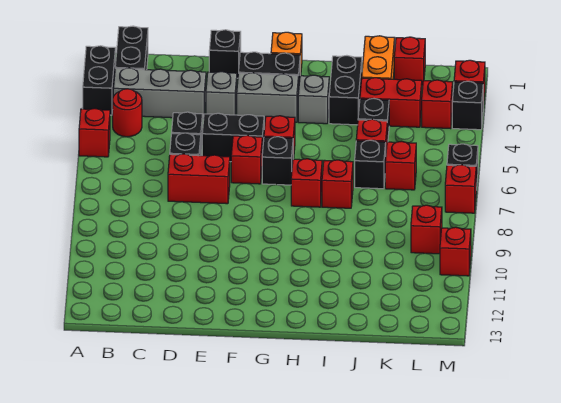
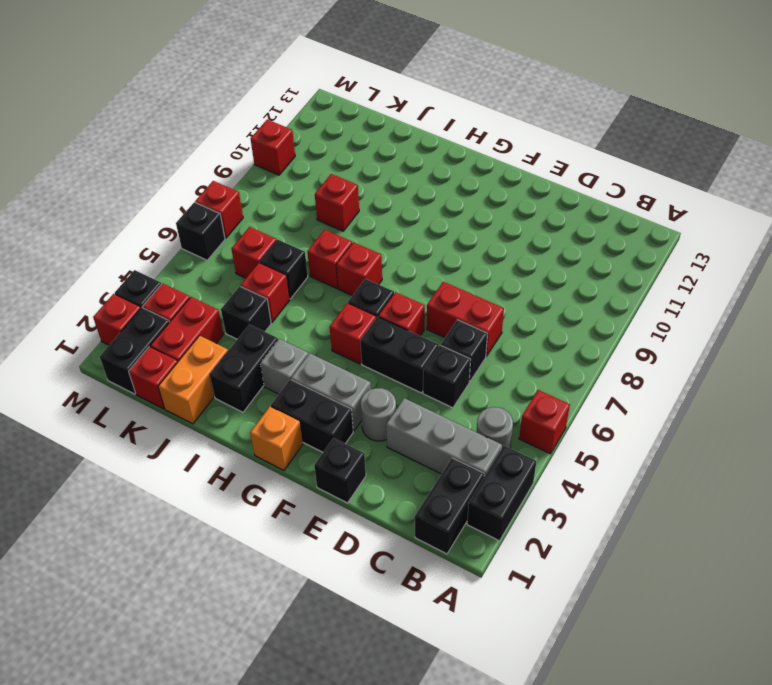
red 1x1 round brick [113,89,142,137] -> grey 1x1 round brick [477,407,513,448]
grey 1x1 brick [206,72,237,115] -> grey 1x1 round brick [361,388,396,441]
red 1x2 brick [360,78,422,127] -> red 1x2 brick turned to [150,297,224,362]
none -> black 1x2 brick [100,308,169,394]
red 1x1 brick [411,205,442,254] -> red 1x1 brick moved to [315,174,359,231]

